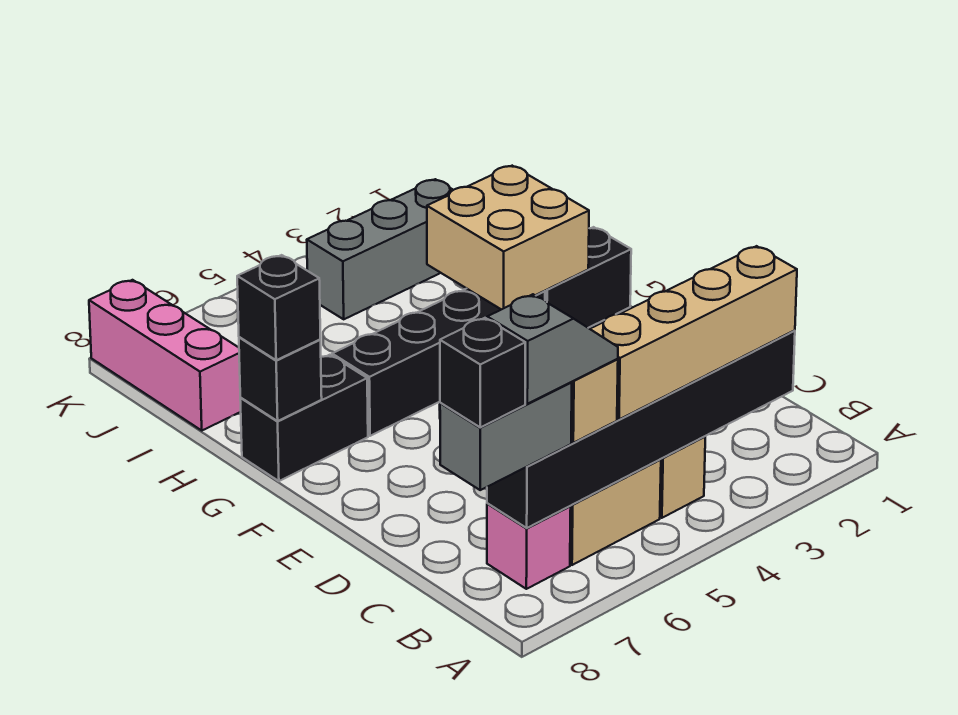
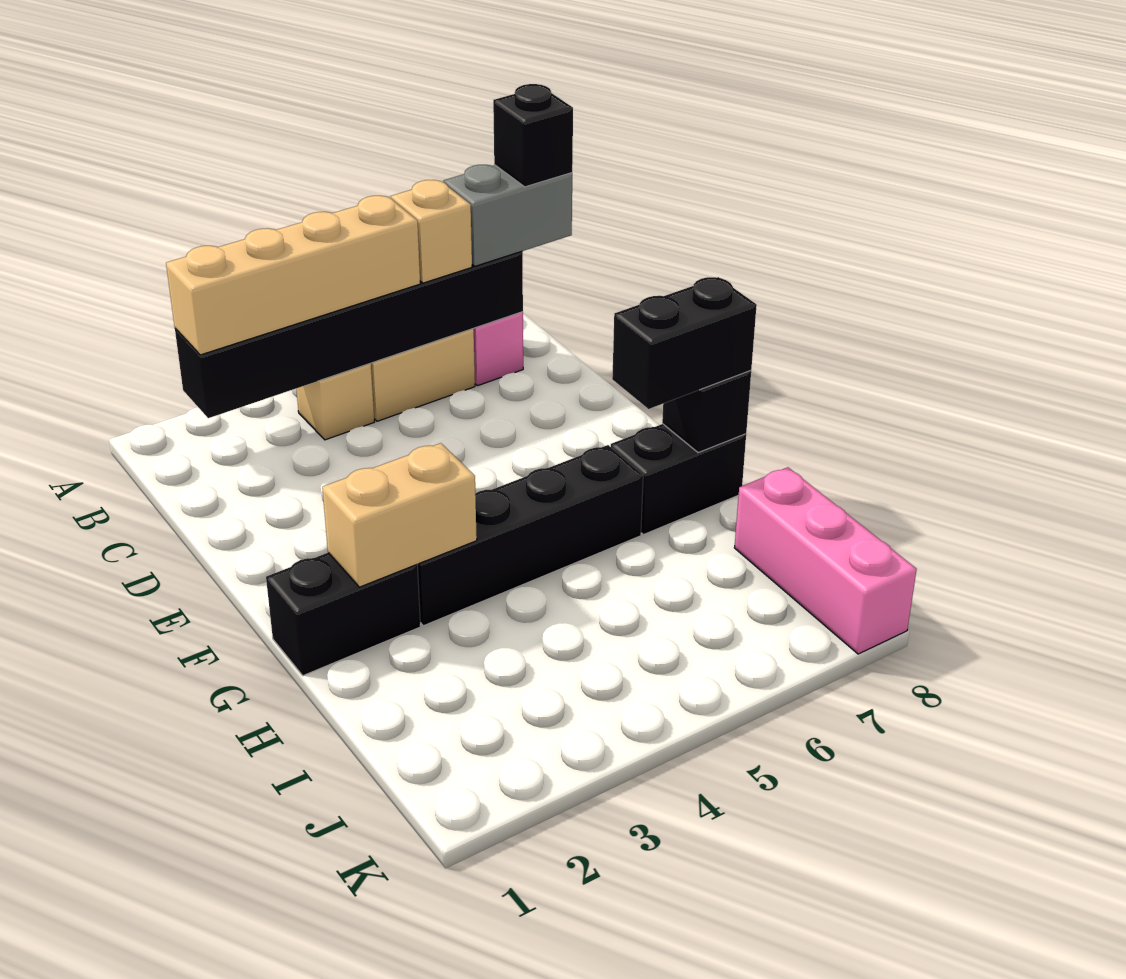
grey 1x2 slope [487,294,618,404] -> none
tan 2x2 brick [427,166,589,310] -> tan 1x2 brick [322,443,477,587]
black 1x1 brick [237,255,321,360] -> black 1x2 brick [612,277,757,409]
grey 1x3 brick [307,179,453,319] -> none

